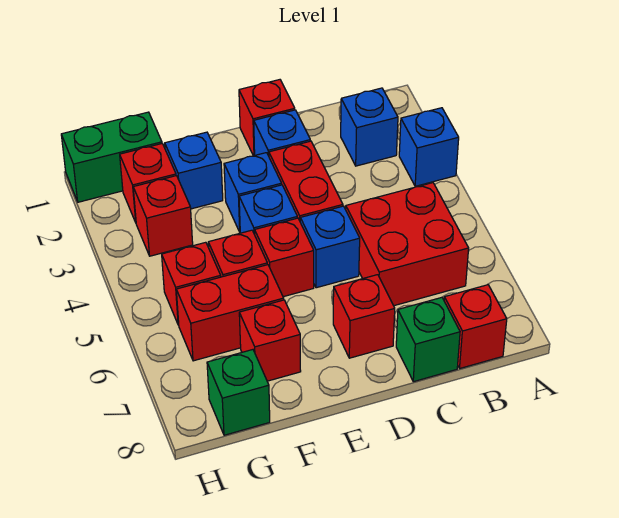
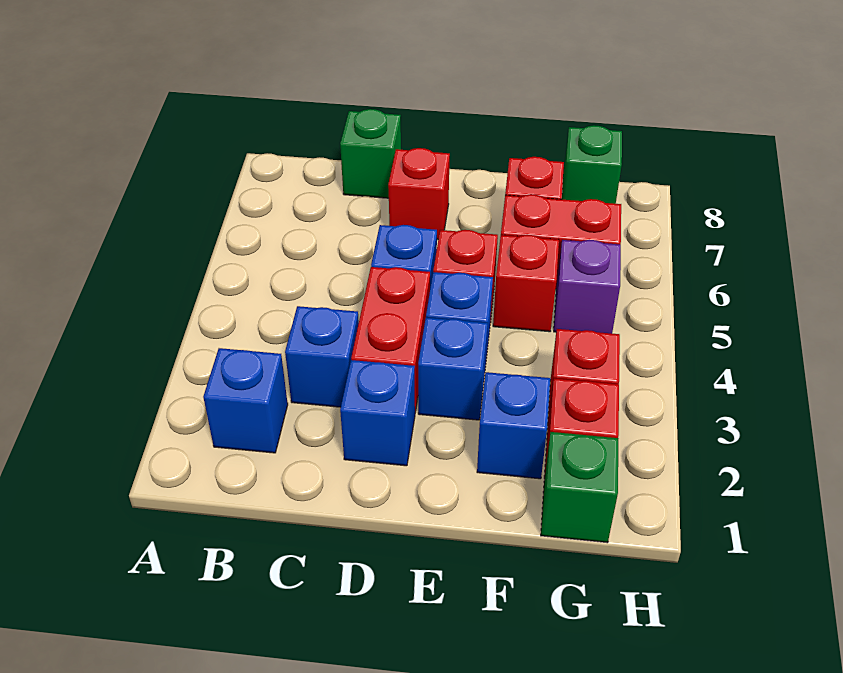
blue 1x1 brick [399,108,459,186] -> blue 1x1 brick moved to [285,306,359,407]
red 2x2 brick [346,183,469,306] -> none
red 1x1 brick [444,285,507,368] -> none
red 1x1 brick [239,80,295,156] -> none
green 1x2 brick [61,112,162,202] -> green 1x1 brick [541,432,619,543]
red 1x1 brick [162,242,221,325] -> purple 1x1 brick [554,240,621,334]

